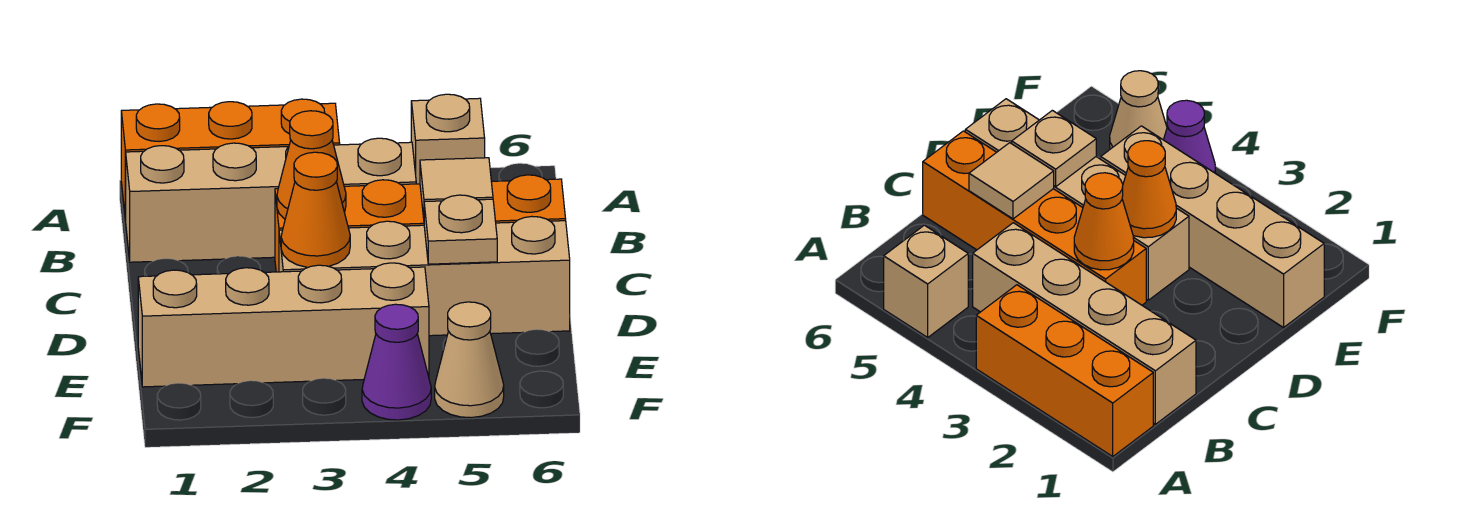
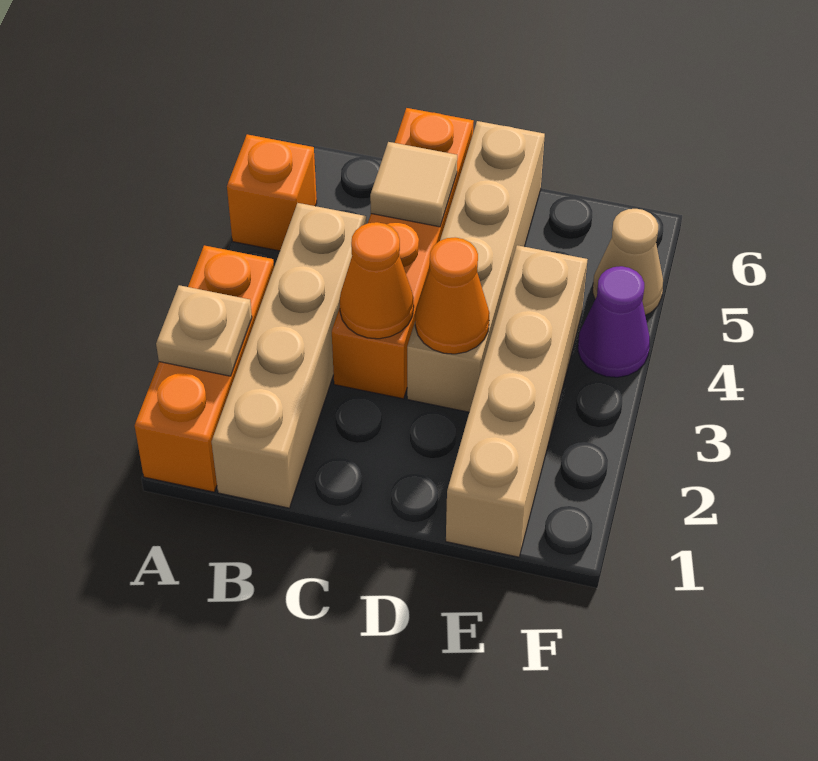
tan 1x1 brick [411,94,485,184] -> orange 1x1 brick [227,134,317,251]
tan 1x1 plate [424,195,497,264] -> tan 1x1 plate moved to [156,285,252,376]

